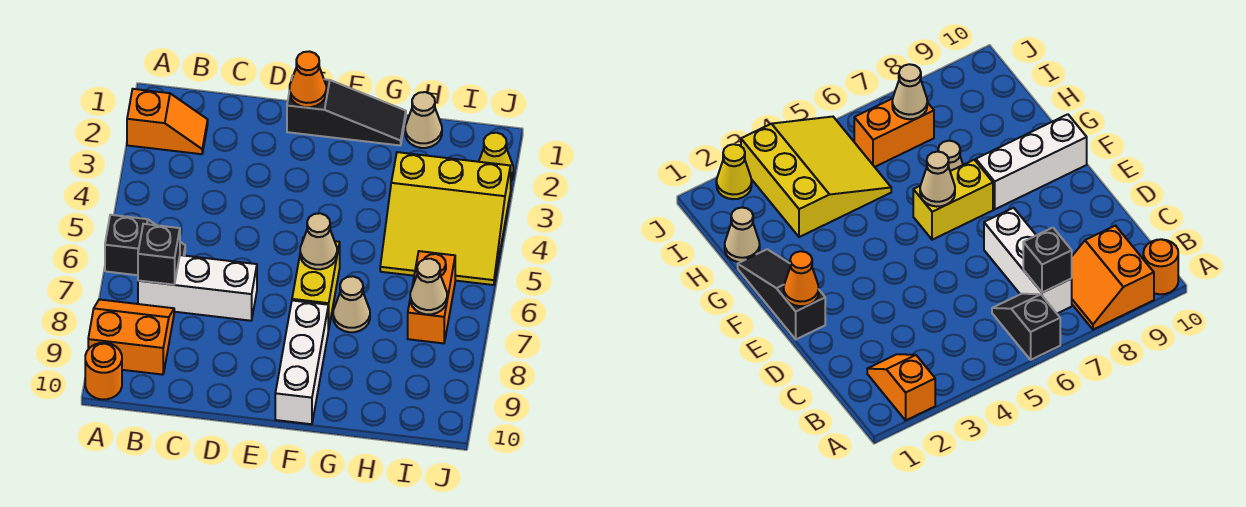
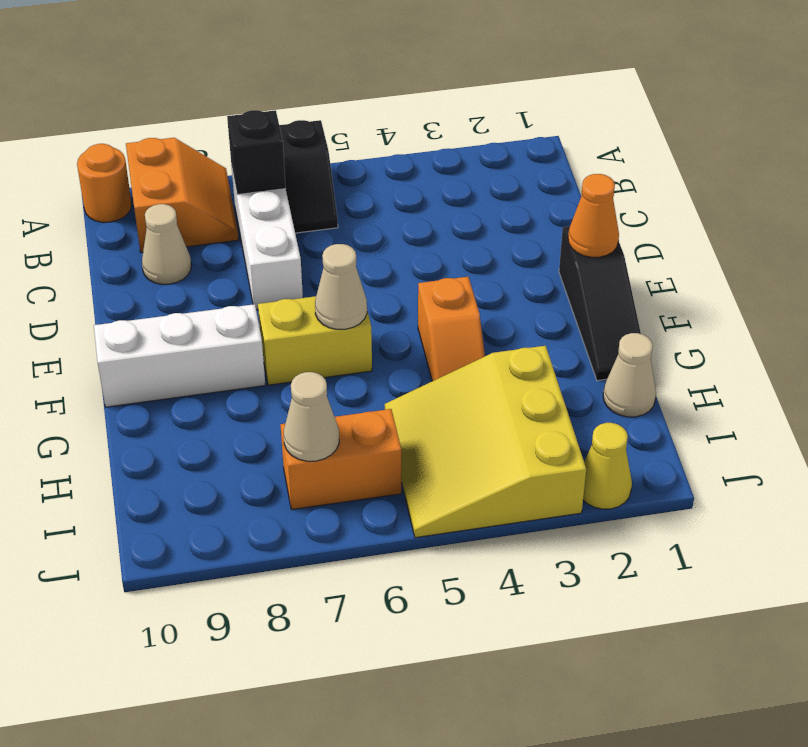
orange 1x2 slope [127,89,208,154] -> orange 1x2 slope moved to [418,277,485,381]
tan 1x1 cone [333,276,370,332] -> tan 1x1 cone moved to [142,204,191,284]

